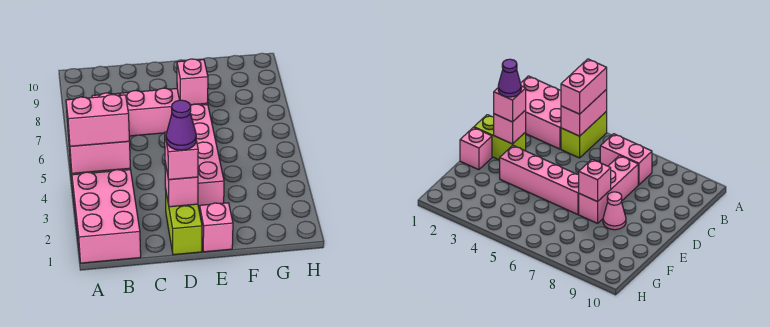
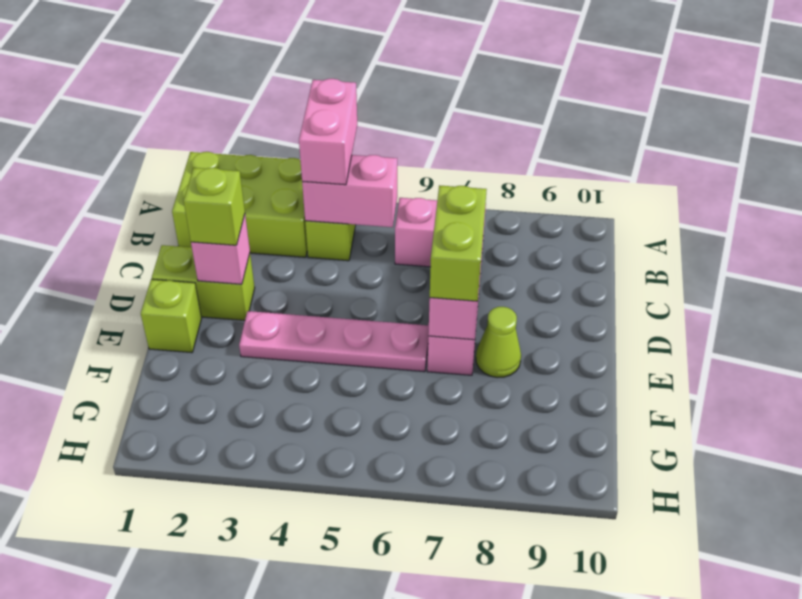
pink 2x3 brick [72,170,141,263] -> lime 2x3 brick [172,152,307,257]
pink 1x2 brick [68,134,130,173] -> pink 1x2 brick turned to [302,155,397,227]
pink 1x1 brick [165,132,198,180] -> lime 1x1 brick [184,168,245,245]
purple 1x1 cone [166,100,196,150] -> none
none -> lime 1x2 brick [430,185,487,301]
pink 1x1 brick [200,203,233,252] -> lime 1x1 brick [141,279,202,353]
pink 1x4 brick [190,104,224,209] -> pink 1x4 plate [239,311,429,372]
pink 1x1 cone [603,192,626,230] -> lime 1x1 cone [476,307,521,378]

